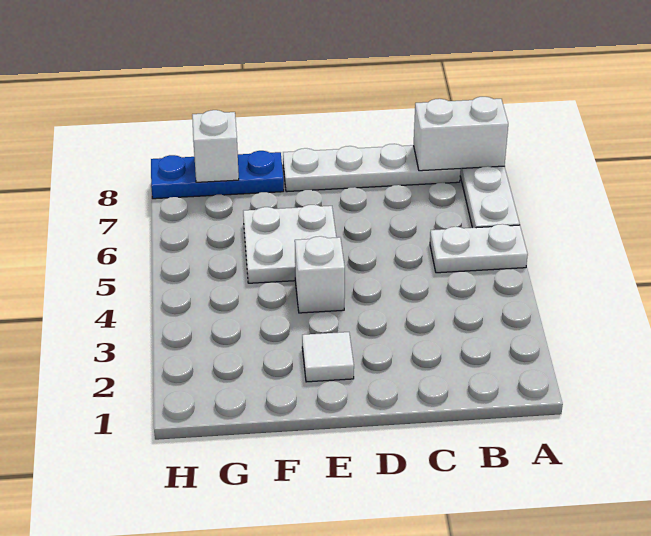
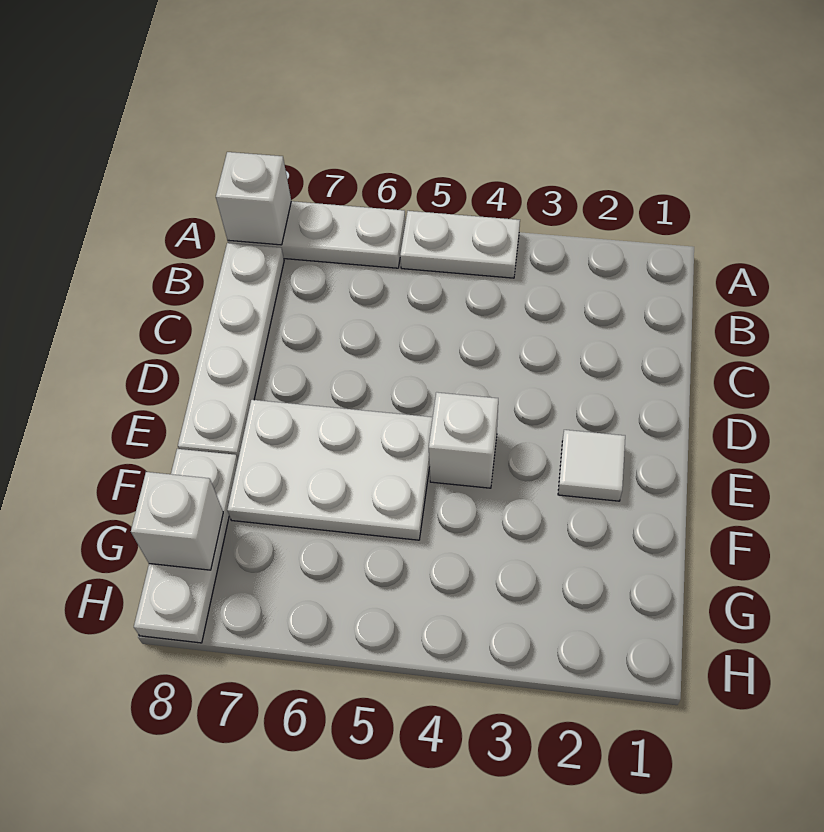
white 1x2 plate [430,224,528,273] -> white 1x2 plate turned to [400,211,520,278]
white 1x2 brick [414,97,508,171] -> white 1x1 brick [216,152,291,245]
white 2x2 plate [243,205,336,283] -> white 2x3 plate [227,400,433,540]
blue 1x3 plate [151,151,284,199] -> white 1x3 plate [134,449,238,643]

